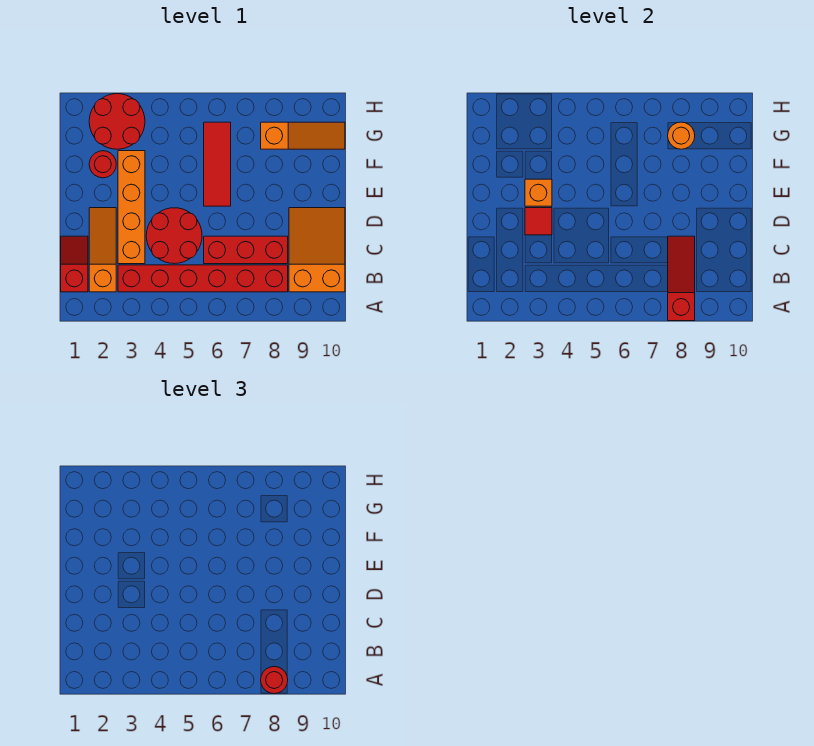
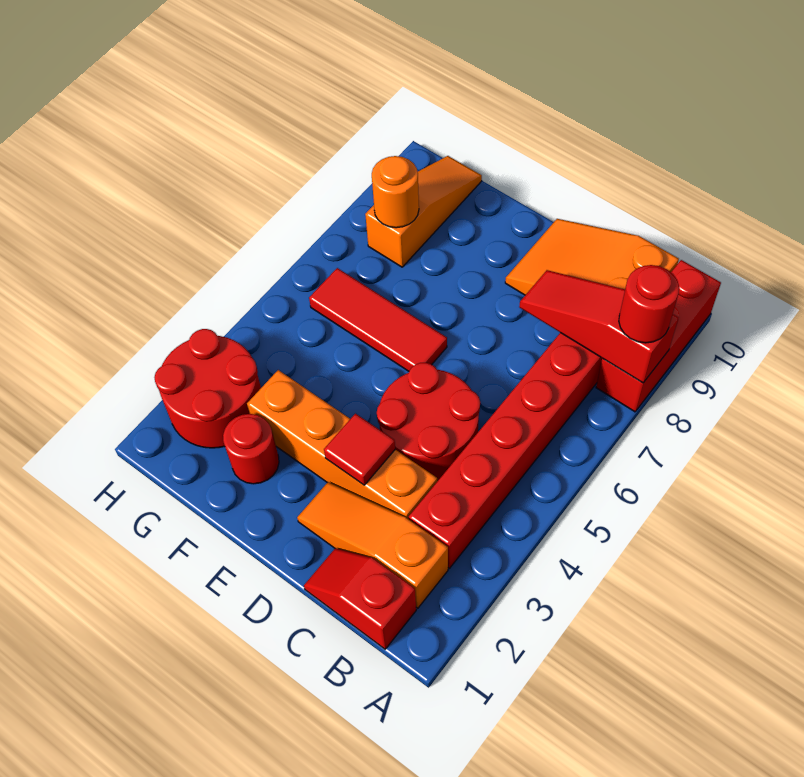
red 1x3 brick [204,236,288,264] -> red 1x3 brick moved to [596,260,721,412]
orange 1x1 brick [525,179,552,206] -> none

